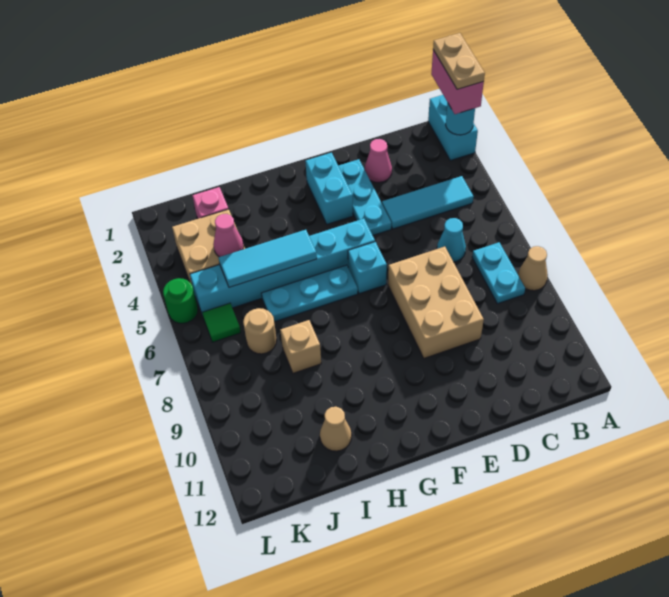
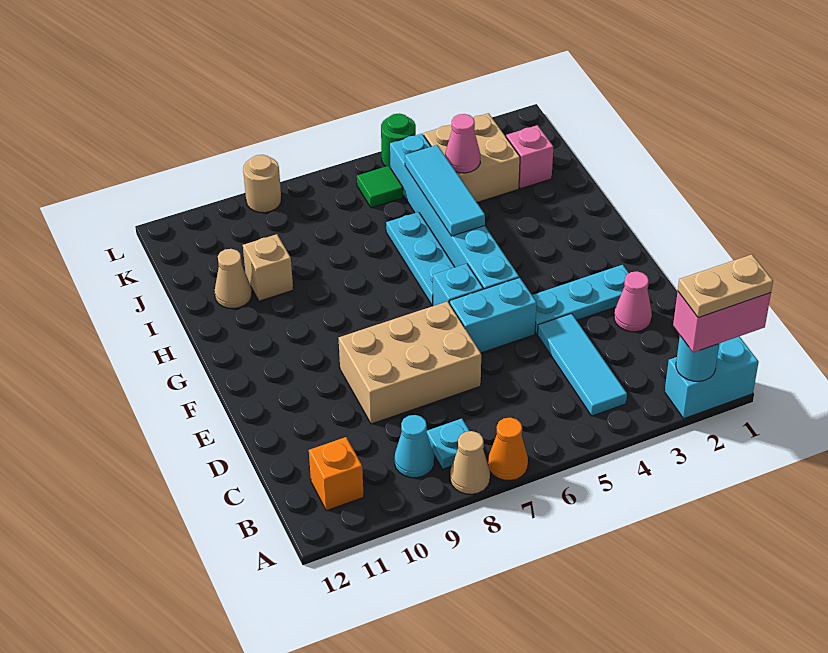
none -> orange 1x1 cone [488,417,528,480]
cyan 1x2 plate [472,242,525,304] -> cyan 1x1 plate [426,419,469,469]
none -> orange 1x1 brick [309,437,364,511]
cyan 1x1 cone [437,218,466,262] -> cyan 1x1 cone moved to [395,415,434,478]
cyan 1x2 brick [305,153,353,224] -> cyan 1x2 brick moved to [450,278,537,353]
tan 1x1 brick [280,320,321,373] -> tan 1x1 brick moved to [243,234,293,301]
tan 1x1 round brick [243,308,277,354] -> tan 1x1 round brick moved to [243,155,281,213]

